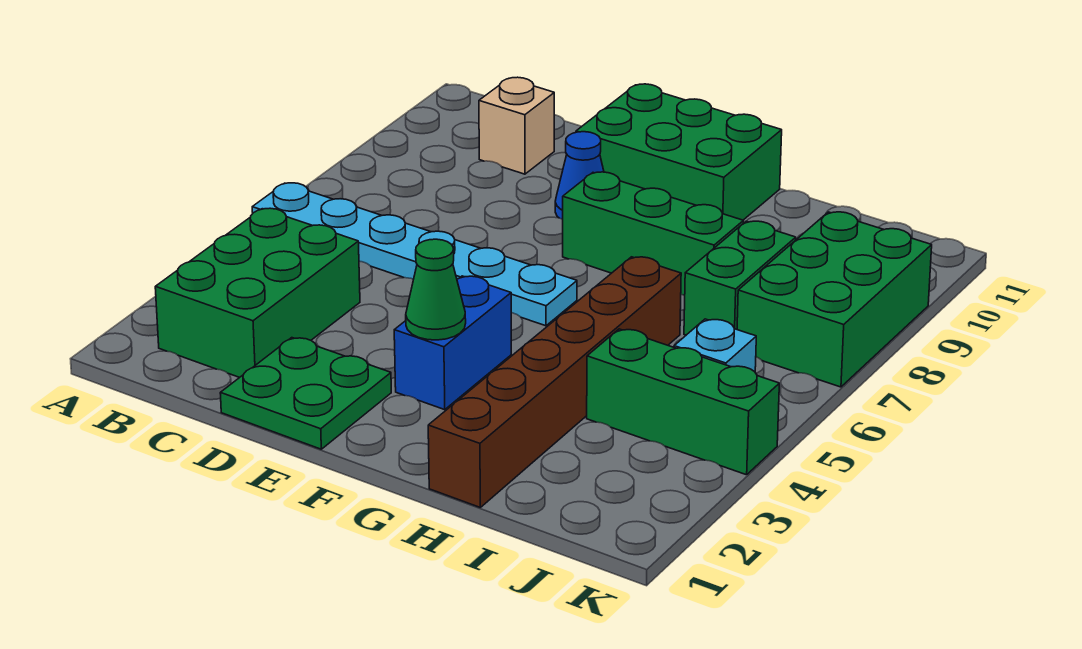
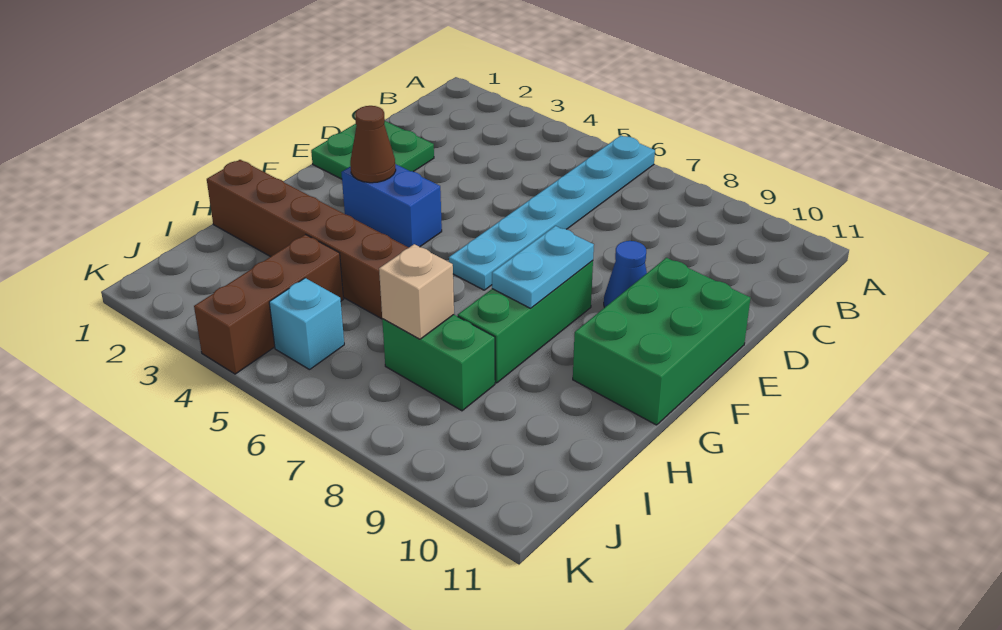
green 2x3 brick [155,208,360,377] -> none
tan 1x1 brick [479,77,554,174] -> tan 1x1 brick moved to [379,244,454,339]
green 1x1 cone [406,239,466,340] -> brown 1x1 cone [350,106,396,183]
none -> cyan 1x2 plate [492,226,594,308]
green 1x3 brick [587,329,779,475] -> brown 1x3 brick [194,235,343,374]
green 2x3 brick [737,212,932,387] -> none

